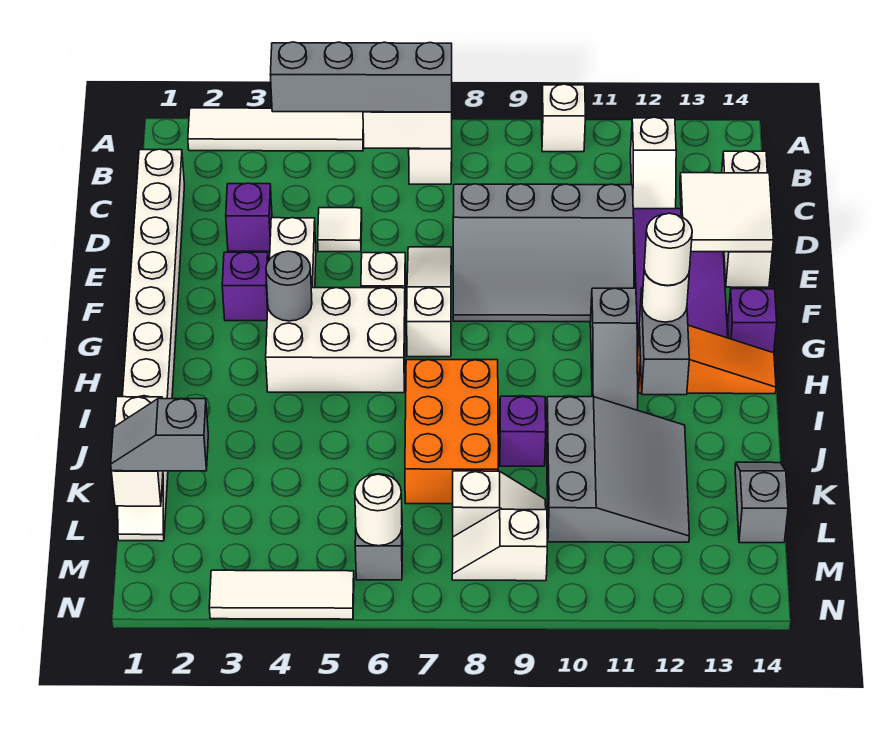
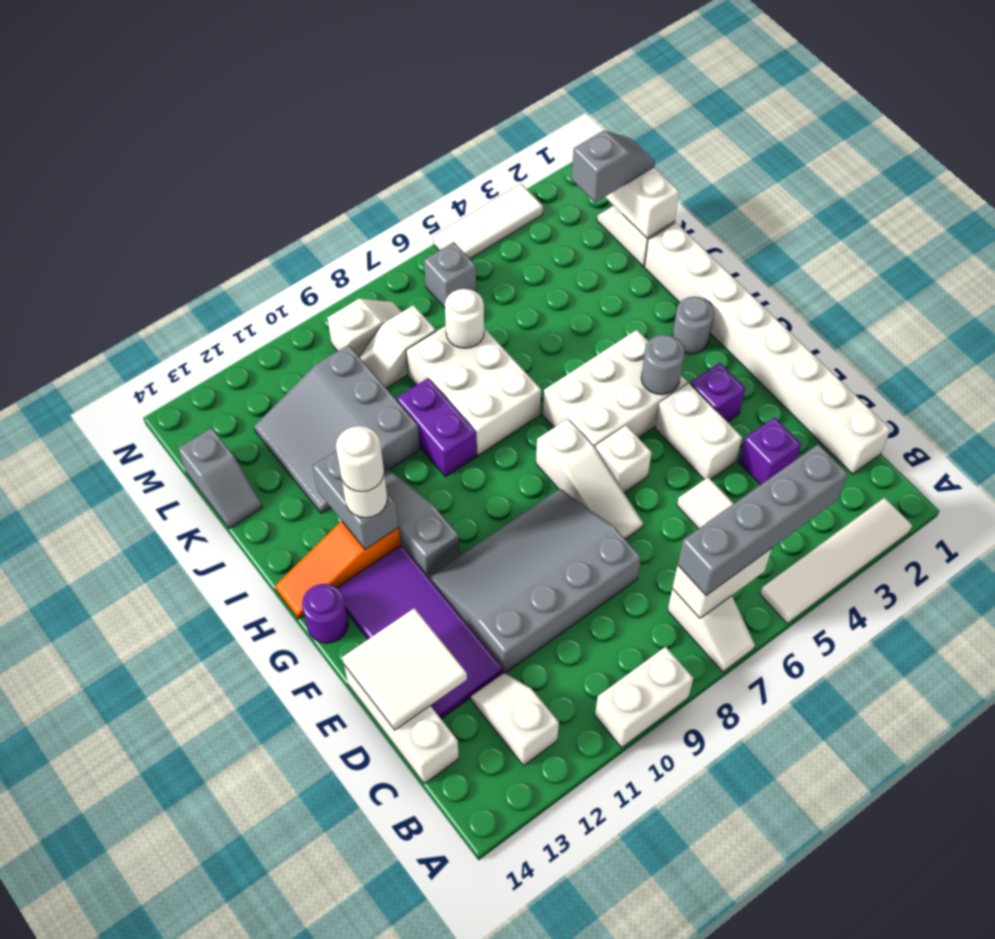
white 1x1 brick [542,84,585,152] -> white 1x2 brick [595,647,694,748]
purple 1x1 brick [728,289,777,353] -> purple 1x1 round brick [302,584,348,643]
none -> grey 1x1 round brick [672,297,714,354]
orange 2x3 brick [405,360,498,504] -> white 2x3 brick [406,326,541,455]
purple 1x1 brick [500,396,546,466] -> purple 1x2 brick [397,378,476,477]
white 1x1 round brick [355,474,402,546] -> white 1x1 round brick moved to [445,289,484,348]

